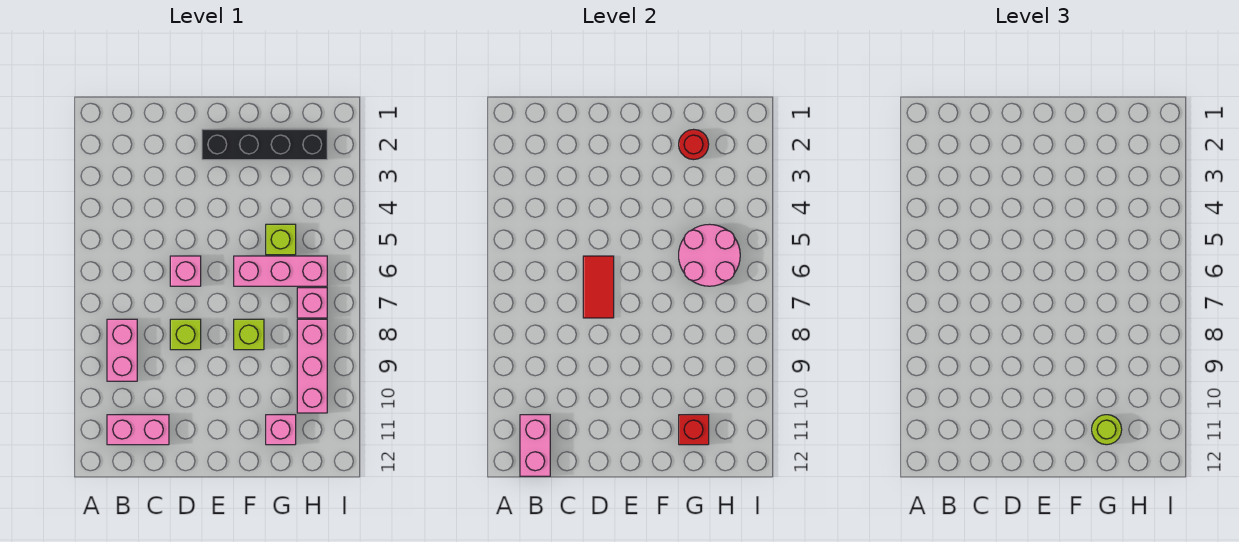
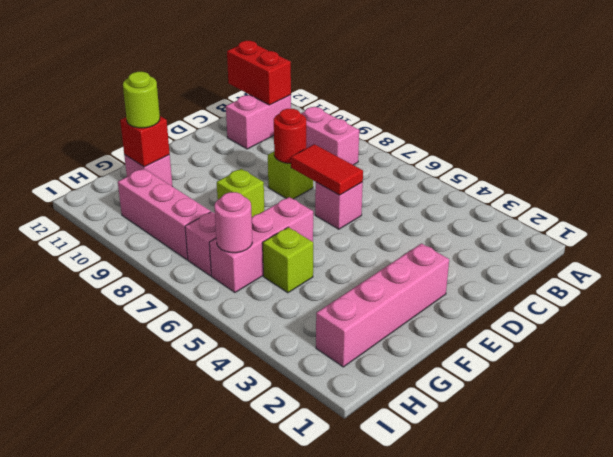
pink 1x2 brick [520,415,550,476] -> red 1x2 brick [227,41,291,105]
black 1x4 brick [202,129,327,160] -> pink 1x4 brick [316,243,449,367]
red 1x1 round brick [679,129,709,160] -> red 1x1 round brick moved to [274,109,306,163]
pink 2x2 round brick [679,224,740,286] -> pink 1x1 round brick [214,192,252,253]

